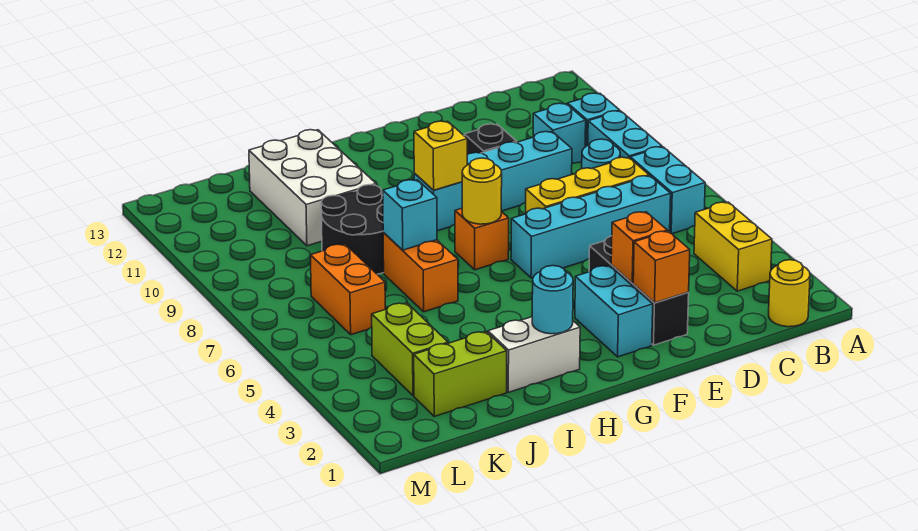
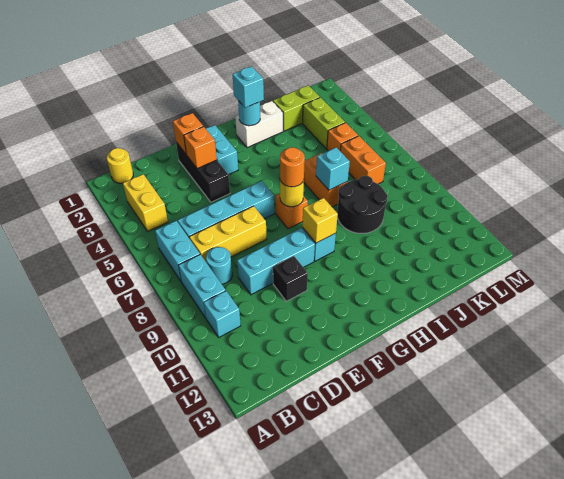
cyan 1x1 brick [533,103,586,164] -> cyan 1x1 brick moved to [233,66,264,108]
none -> orange 1x1 round brick [280,147,305,187]
white 2x3 brick [249,130,376,246] -> none
none -> orange 1x1 brick [327,123,358,152]

